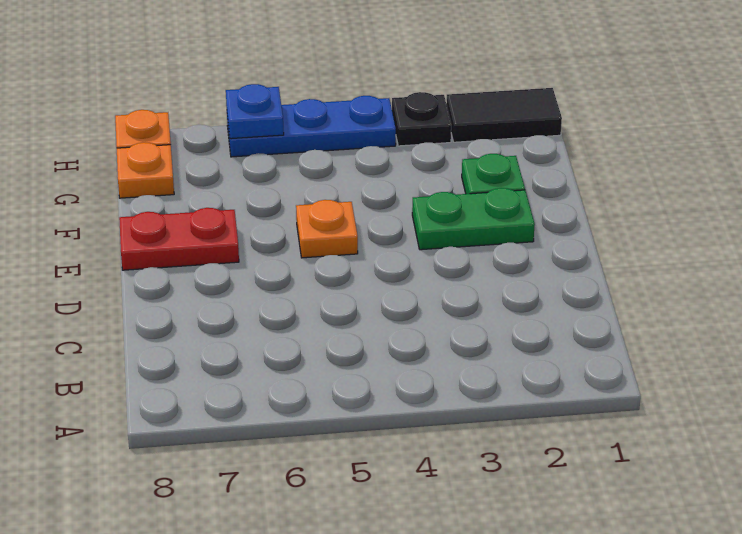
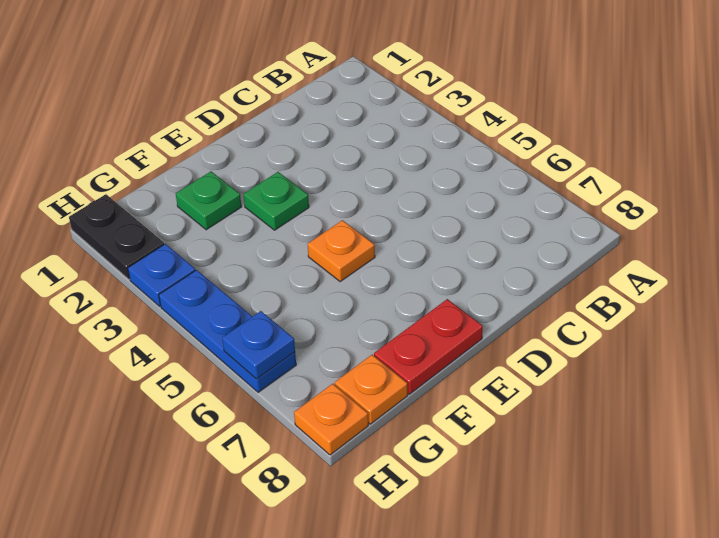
green 1x2 plate [412,188,535,250] -> green 1x1 plate [243,172,309,230]
red 1x2 plate [119,208,239,270] -> red 1x2 plate turned to [374,299,483,394]
black 1x2 tile [446,88,562,142] -> black 1x2 plate [69,194,164,279]
black 1x1 plate [392,92,451,146] -> blue 1x1 plate [128,244,195,306]

